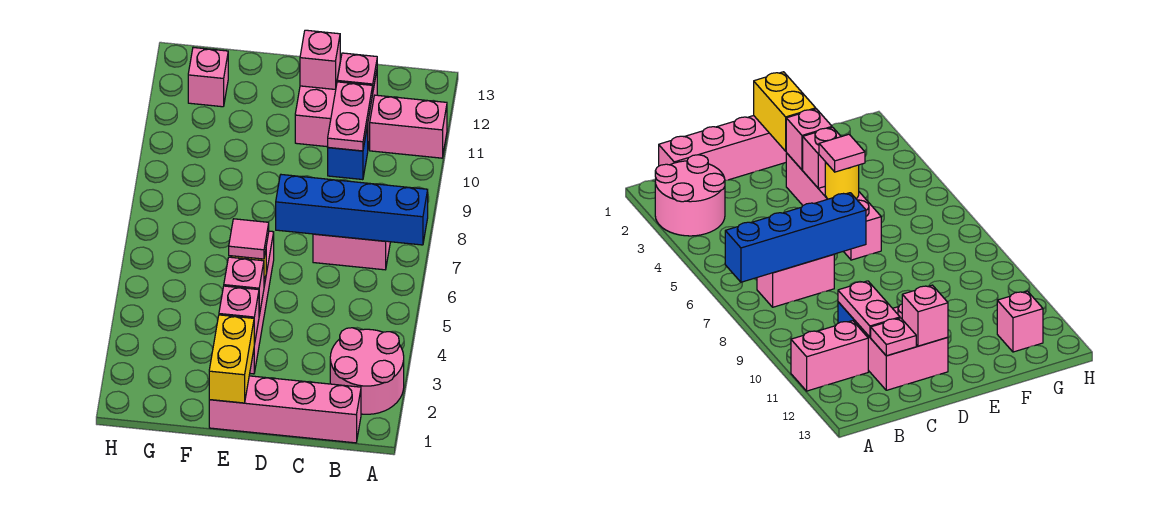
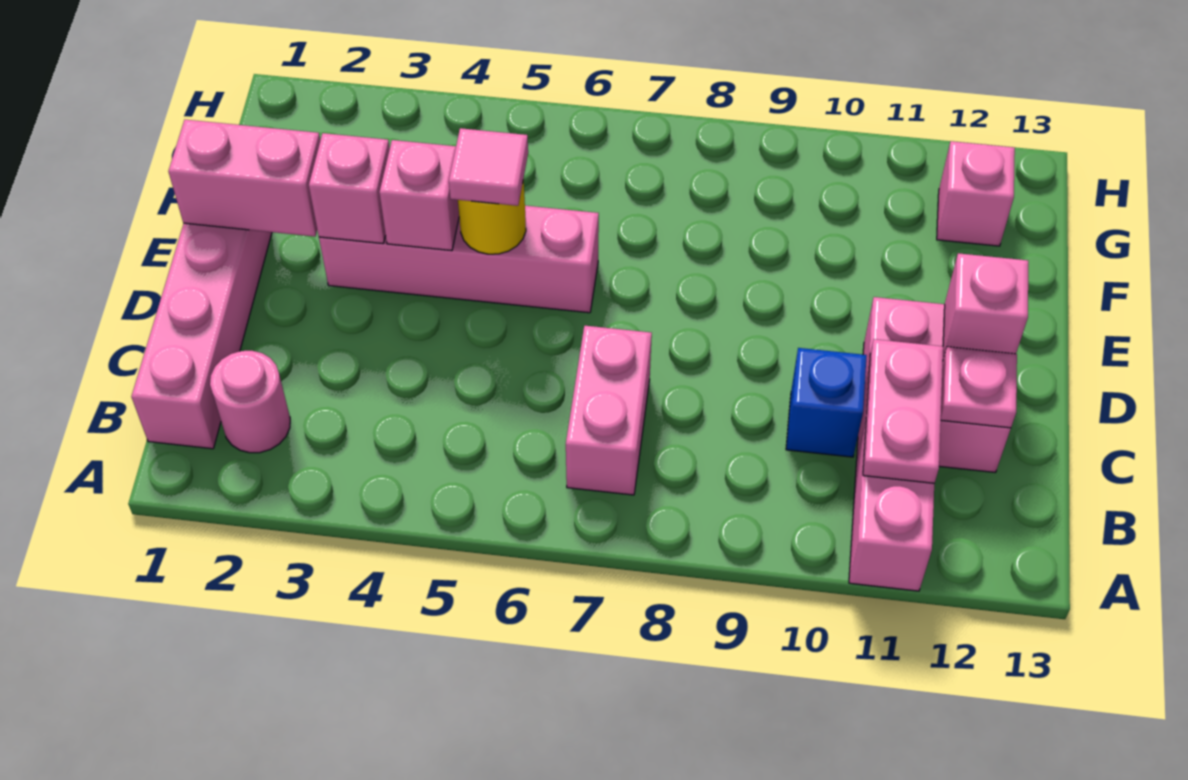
pink 2x2 round brick [330,328,404,414] -> pink 1x1 round brick [210,351,290,453]
blue 1x4 brick [276,175,428,245] -> none
pink 1x2 plate [328,82,373,151] -> pink 1x2 plate turned to [863,339,943,483]
yellow 1x2 brick [209,315,254,403] -> pink 1x2 brick [168,120,320,237]

